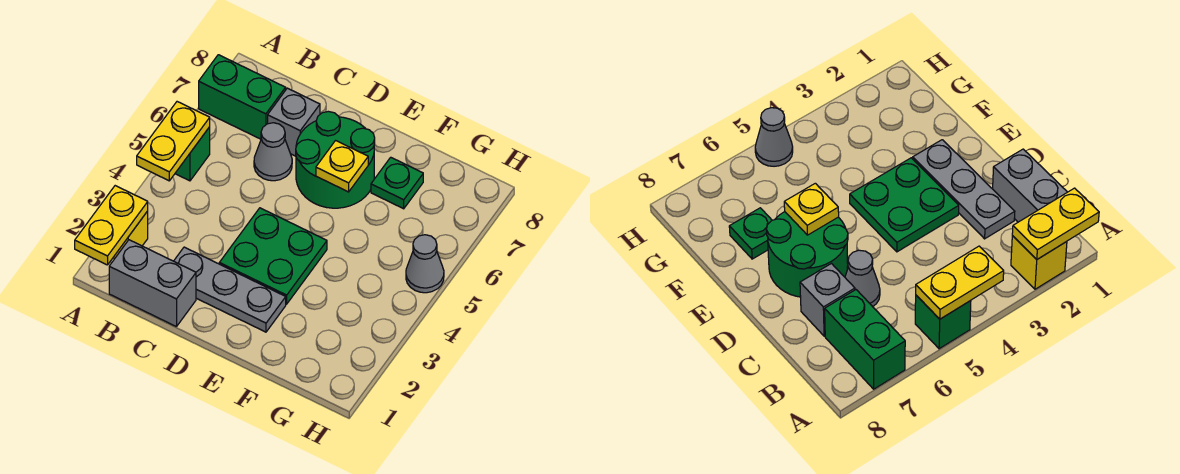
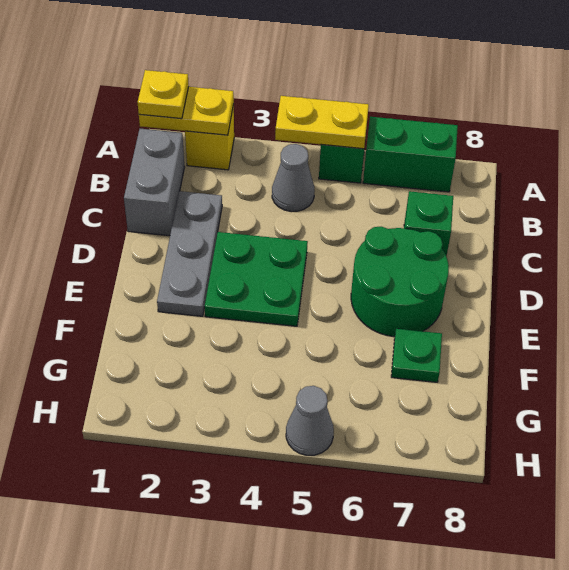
green 1x2 brick [199,55,286,139] -> green 1x2 brick turned to [363,117,458,192]
grey 1x1 cone [254,123,292,181] -> grey 1x1 cone moved to [272,144,315,212]
grey 1x1 brick [268,88,320,156] -> green 1x1 brick [404,191,453,256]
yellow 1x1 plate [316,141,368,192] -> yellow 1x1 plate moved to [138,70,189,119]

